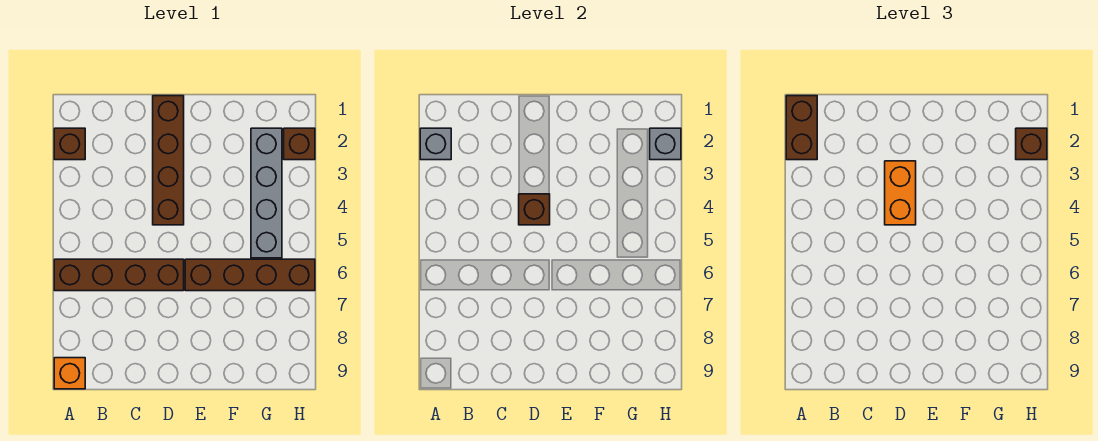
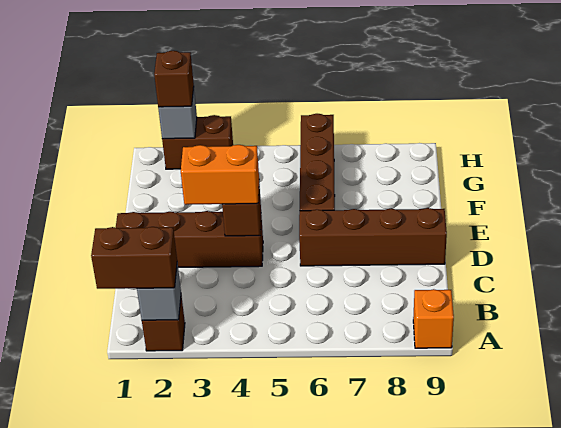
brown 1x4 brick [54,259,184,291] -> brown 1x4 brick turned to [299,208,447,266]
grey 1x4 brick [251,128,282,258] -> none
brown 1x1 brick [284,128,315,160] -> brown 1x2 brick [162,115,233,169]

